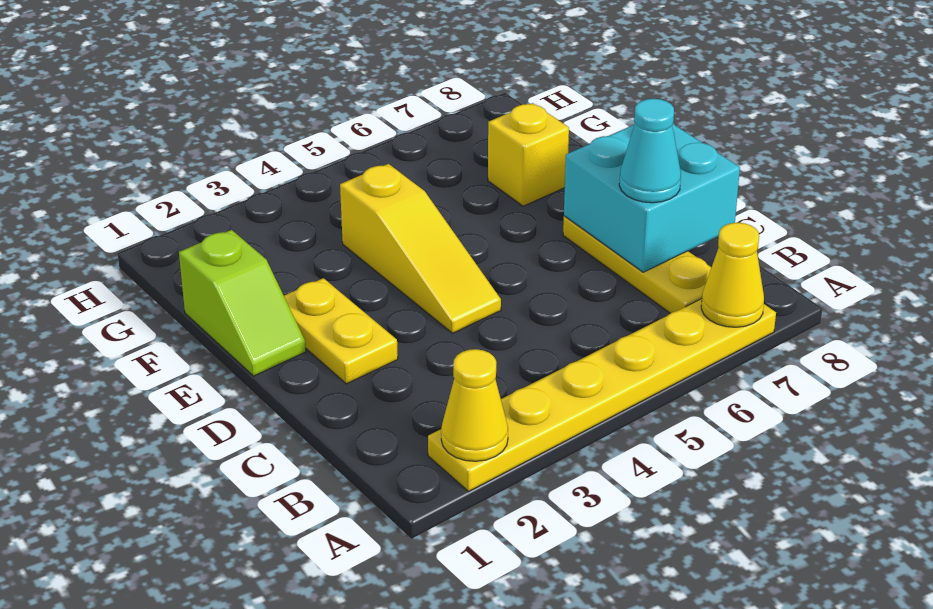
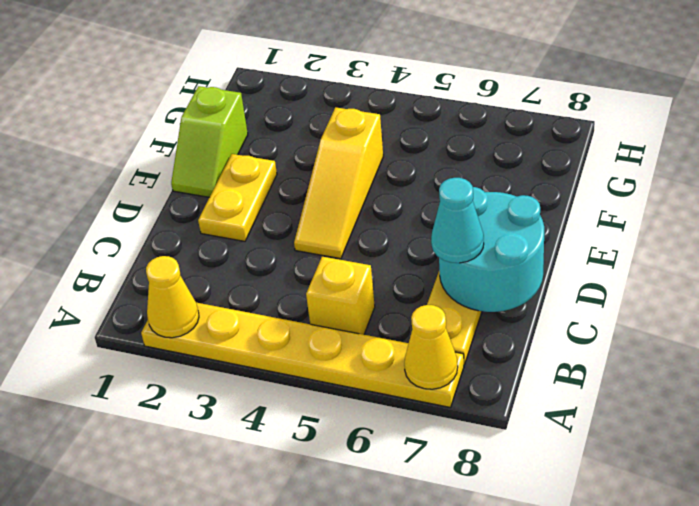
cyan 2x2 brick [564,123,740,272] -> cyan 2x2 round brick [439,187,544,312]
yellow 1x1 brick [488,103,569,206] -> yellow 1x1 brick moved to [306,257,375,335]

